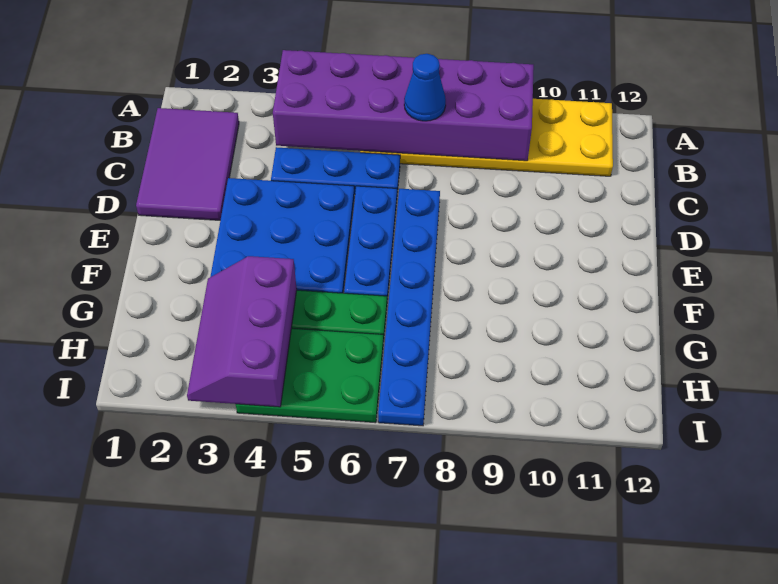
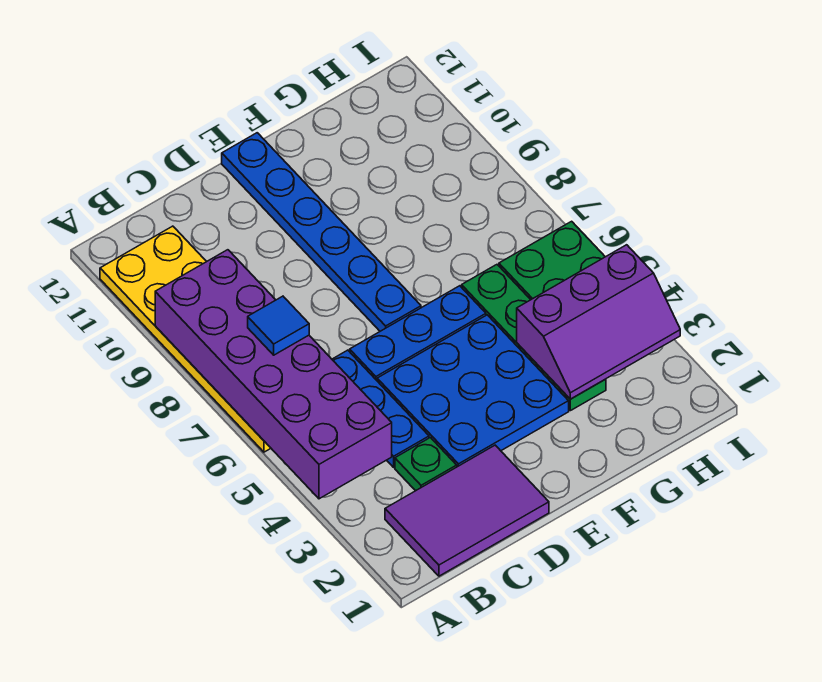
blue 1x1 cone [404,54,446,121] -> blue 1x1 tile [248,296,309,355]
none -> green 1x1 plate [395,438,457,491]
blue 1x6 plate [378,189,440,426] -> blue 1x6 plate turned to [222,133,421,331]

